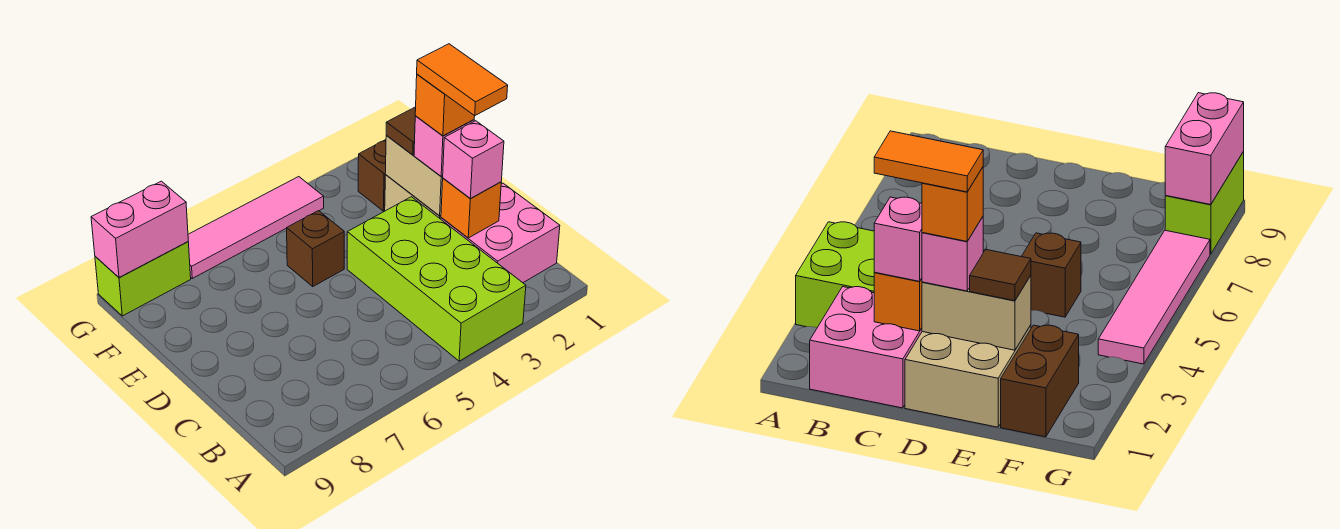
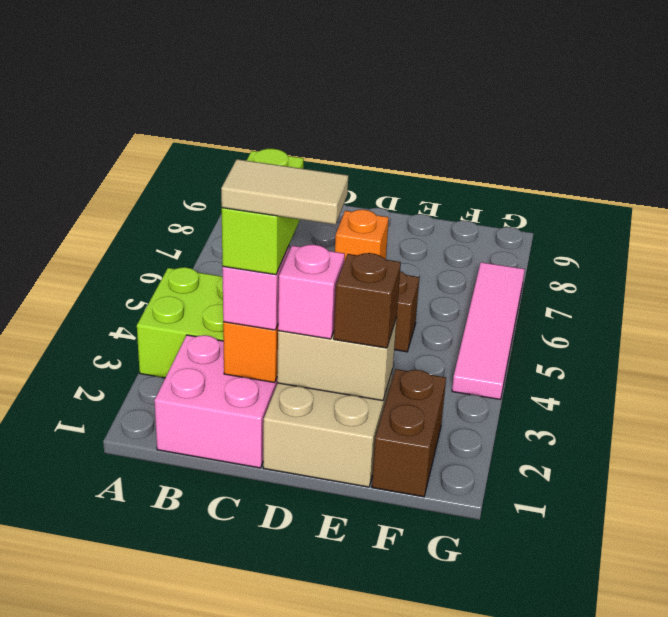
orange 1x2 tile [417,44,508,116] -> tan 1x2 tile [221,159,348,225]
orange 1x1 brick [415,74,475,136] -> orange 1x1 brick moved to [335,210,389,261]
brown 1x1 tile [386,107,416,155] -> brown 1x1 brick [334,253,401,348]
lime 1x2 brick [95,242,191,316] -> lime 1x2 brick moved to [222,149,304,275]
pink 1x2 brick [91,181,188,277] -> none

